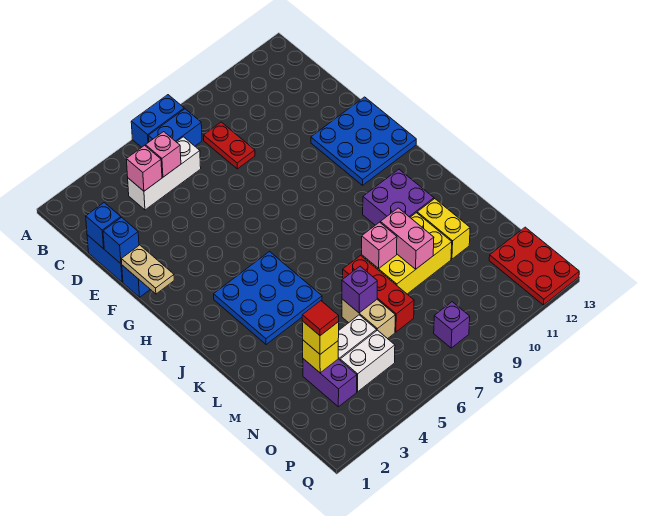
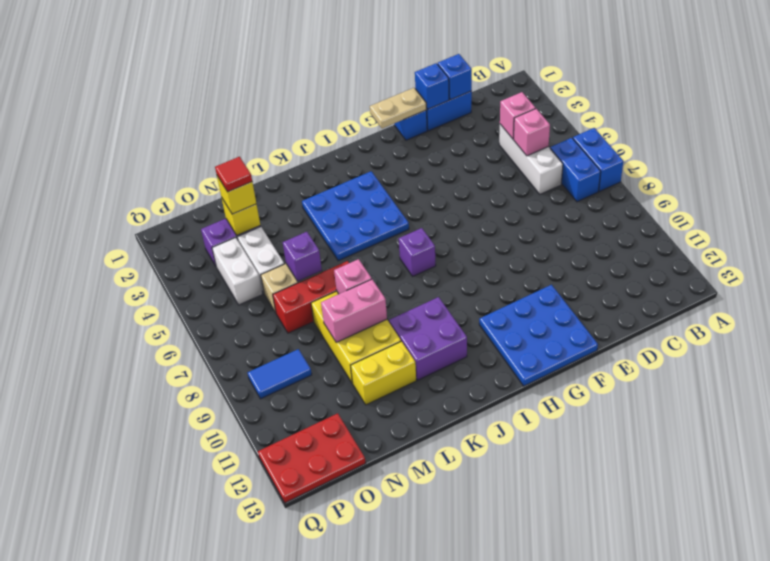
red 1x2 plate [204,122,255,169] -> none
none -> blue 1x2 tile [248,349,312,399]
purple 1x1 brick [434,302,470,348] -> purple 1x1 brick moved to [399,228,436,276]

